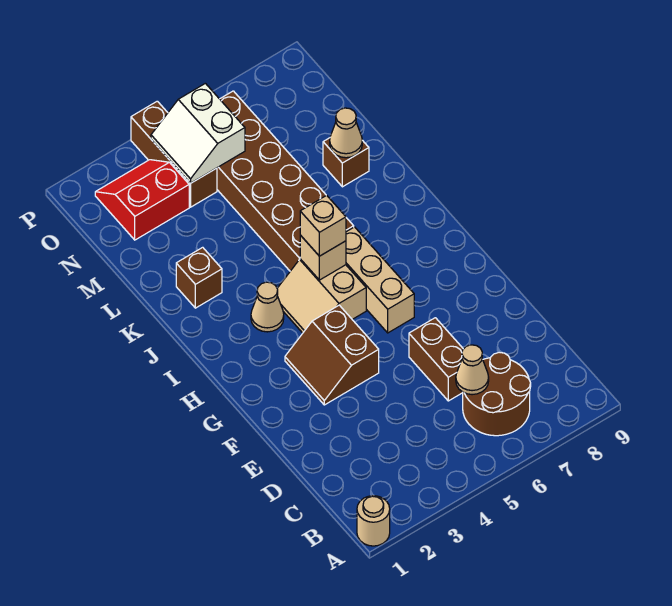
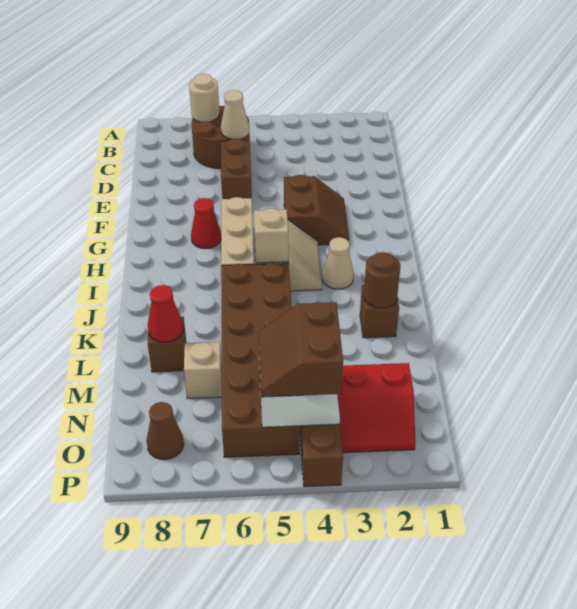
tan 1x1 round brick [357,496,390,546] -> tan 1x1 round brick moved to [189,74,219,122]
none -> red 1x1 cone [191,198,221,249]
tan 1x1 brick [300,195,346,256] -> tan 1x1 brick moved to [184,342,222,398]
none -> brown 1x1 round brick [364,252,400,308]
tan 1x1 cone [330,108,362,158] -> red 1x1 cone [148,285,183,342]
none -> brown 2x2 slope [259,302,343,397]
none -> brown 1x1 cone [147,402,184,460]

